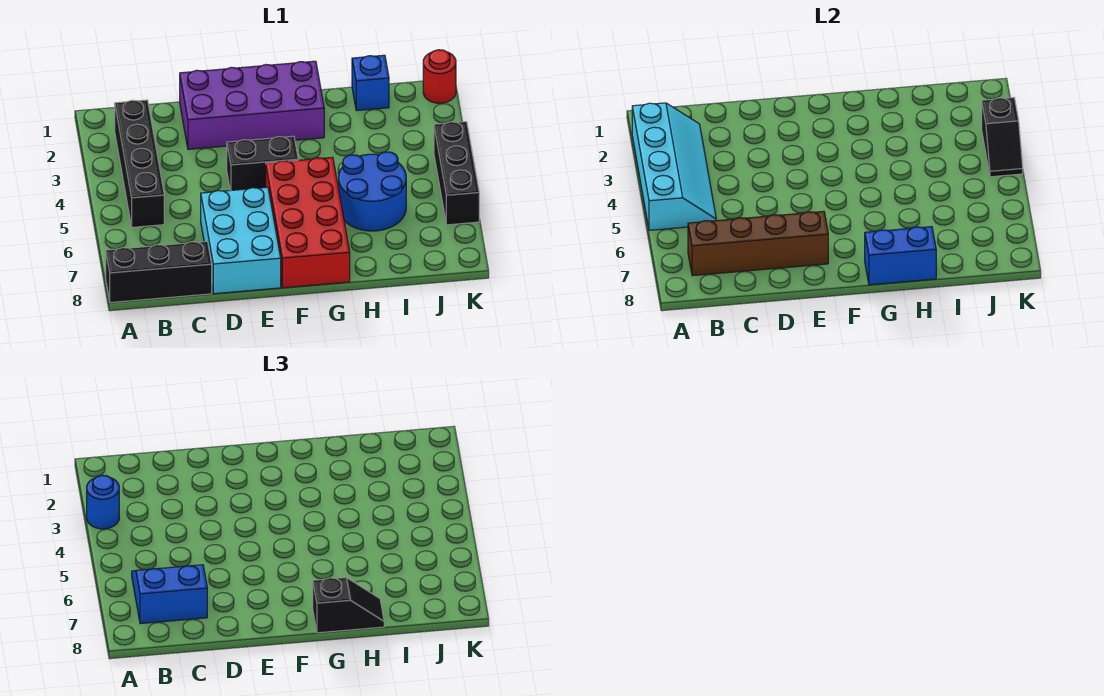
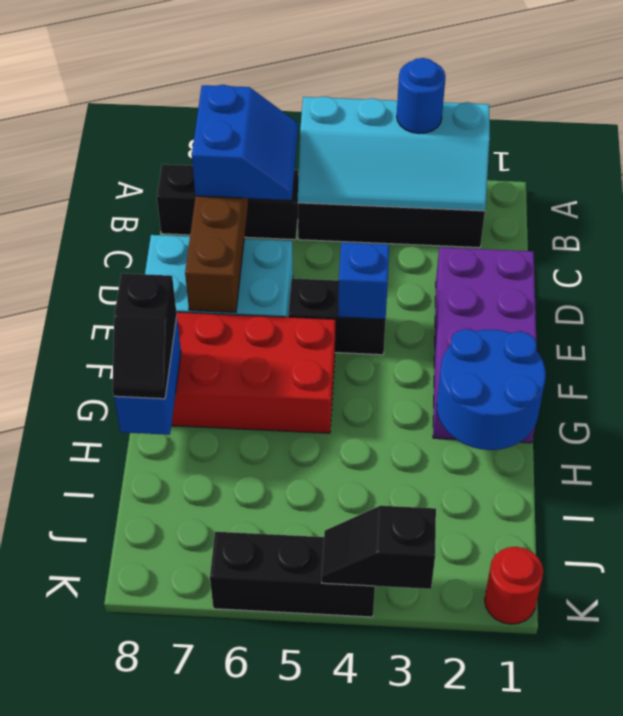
black 1x3 brick [106,241,212,303] -> black 1x3 brick turned to [157,164,298,240]
black 1x2 brick [227,136,298,191] -> black 1x2 brick turned to [288,278,386,355]
blue 2x2 round brick [339,152,406,231] -> blue 2x2 round brick moved to [437,329,546,450]
blue 1x1 brick [352,55,389,111] -> blue 1x1 brick moved to [338,242,389,319]

